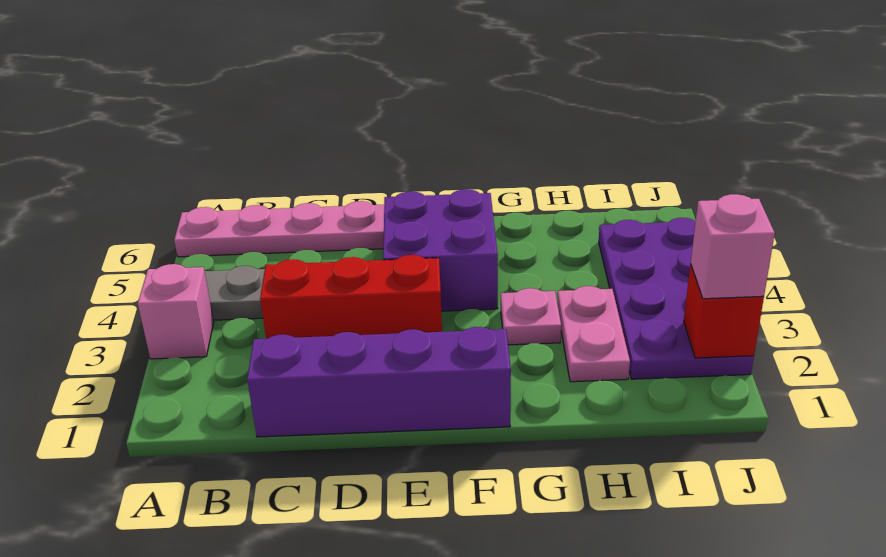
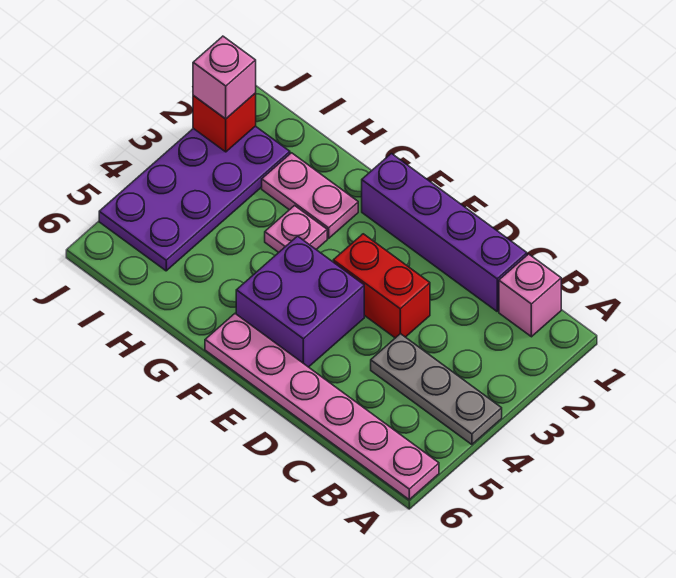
pink 1x1 brick [138,264,214,359] -> pink 1x1 brick moved to [499,254,561,337]
red 1x3 brick [260,255,442,339] -> red 1x2 brick [333,234,430,338]
pink 1x2 plate [557,286,630,382] -> pink 1x2 plate turned to [262,153,358,238]

